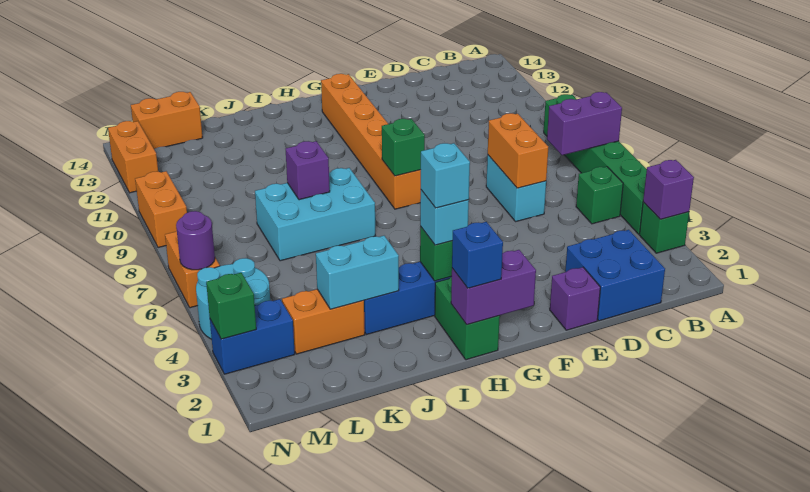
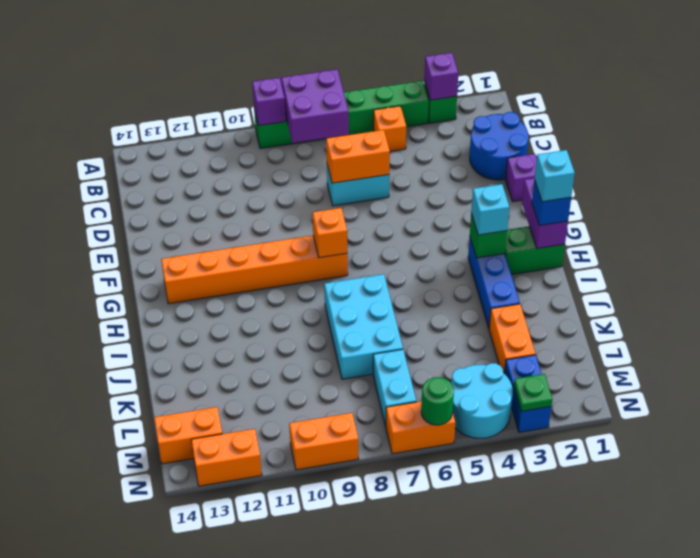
purple 1x2 brick [547,92,622,155] -> purple 2x2 brick [281,69,349,143]
green 1x1 brick [576,167,623,224] -> orange 1x1 brick [373,106,406,151]
blue 2x2 brick [565,230,665,321] -> blue 2x2 round brick [470,112,528,180]
green 1x1 brick [382,119,425,176] -> orange 1x1 brick [313,208,347,258]
cyan 1x1 brick [421,143,470,208] -> cyan 1x1 brick moved to [535,150,575,202]
cyan 1x2 brick [316,236,399,309] -> cyan 1x2 brick moved to [373,349,416,426]
purple 1x1 brick [286,141,330,200] -> purple 1x1 brick moved to [252,78,286,126]
orange 1x2 brick [131,92,203,149] -> orange 1x2 brick turned to [154,407,222,464]
green 1x1 brick [206,273,256,339] -> green 1x1 plate [514,374,552,411]
purple 1x1 round brick [176,211,215,270] -> green 1x1 round brick [421,377,454,425]

